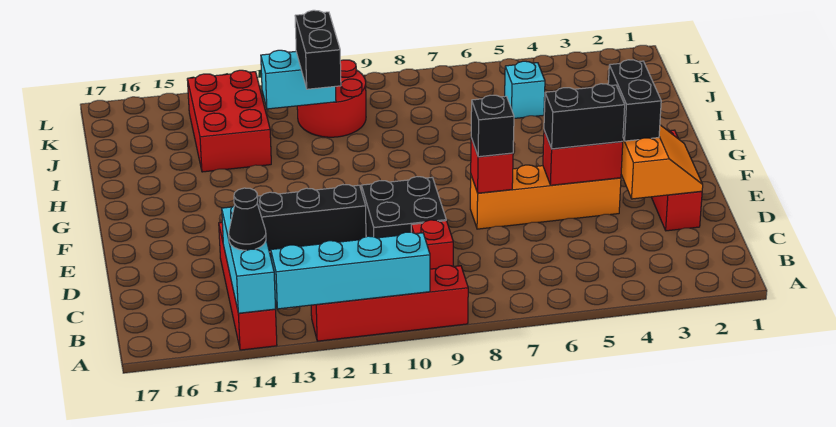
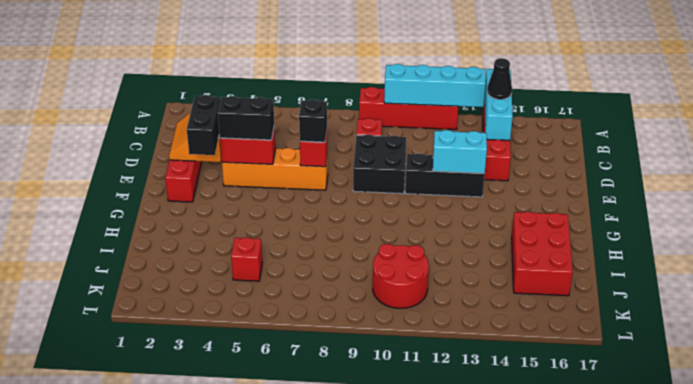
black 1x2 brick [295,10,341,89] -> none
red 2x3 brick [187,70,271,172] -> red 2x3 brick moved to [512,212,573,296]
cyan 1x1 brick [505,61,545,118] -> red 1x1 brick [231,237,262,281]
cyan 1x2 brick [261,50,336,109] -> cyan 1x2 brick moved to [433,130,487,173]

